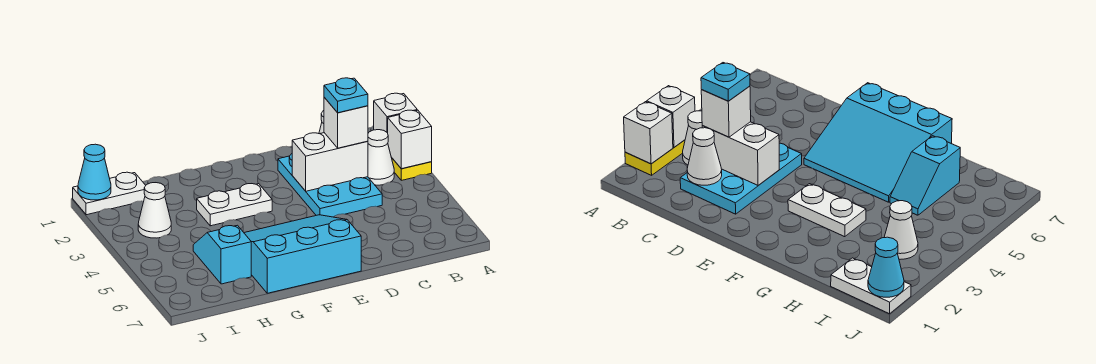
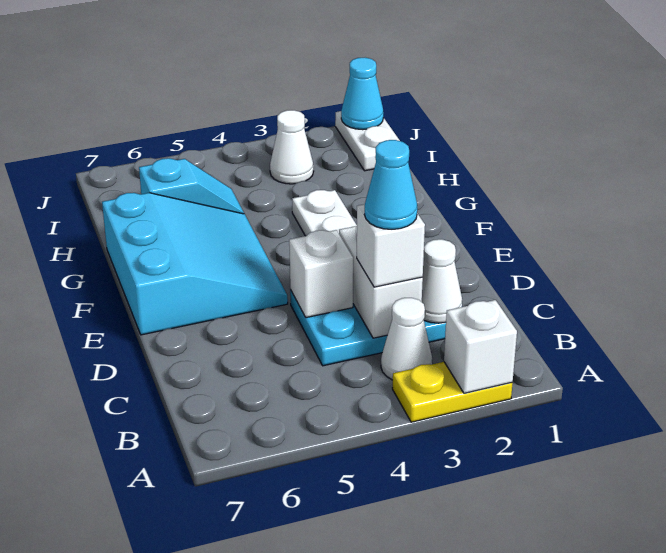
white 1x1 brick [388,110,432,169] -> white 1x1 brick moved to [289,230,353,318]
cyan 1x1 plate [324,78,368,113] -> cyan 1x1 cone [365,140,417,229]

